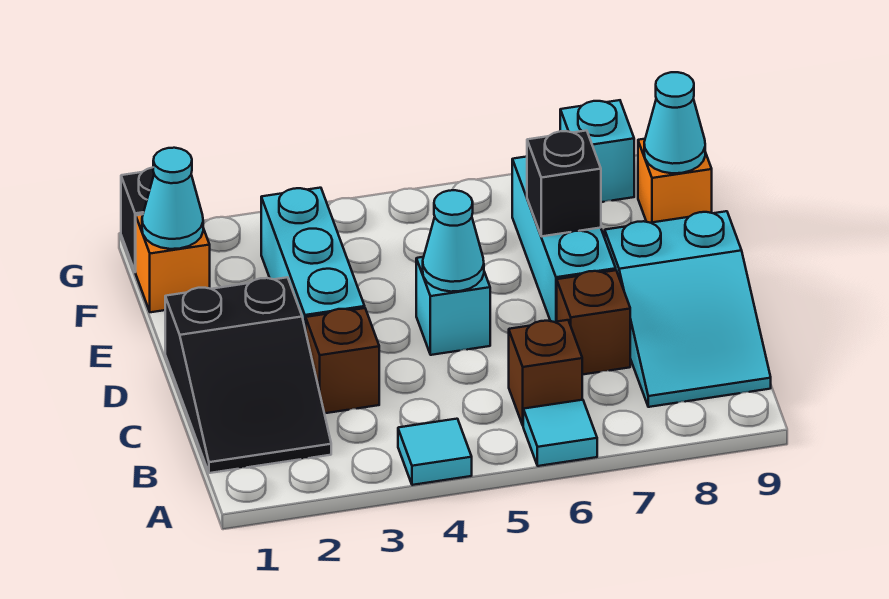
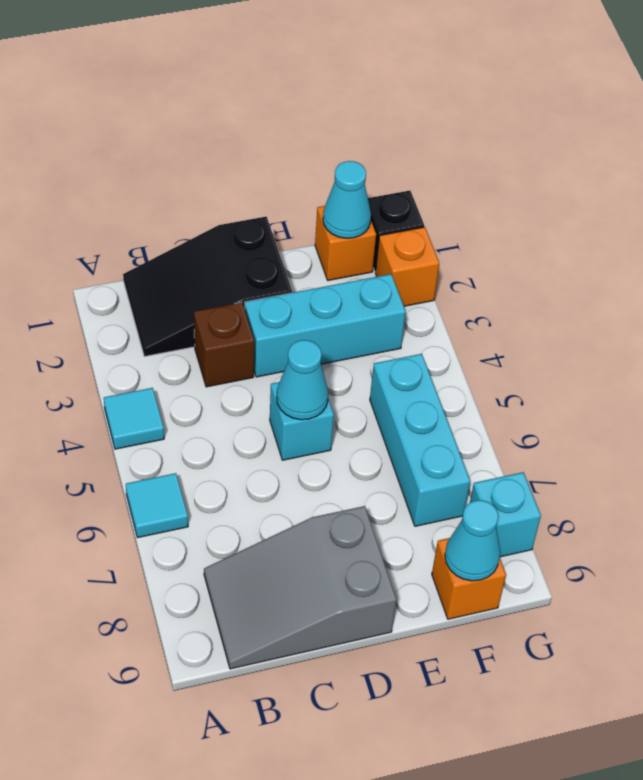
brown 1x1 brick [509,320,582,425] -> none
cyan 2x3 slope [605,211,771,407] -> grey 2x3 slope [204,506,397,669]
brown 1x1 brick [557,270,630,375] -> none
cyan 1x3 brick [512,157,616,322] -> cyan 1x3 brick turned to [370,354,470,526]
black 1x1 brick [527,131,601,236] -> none
none -> orange 1x1 brick [375,227,439,306]

